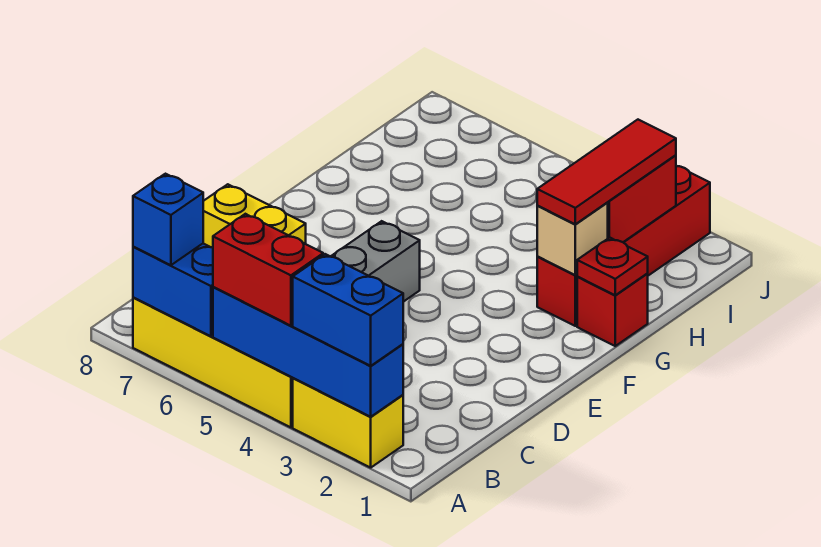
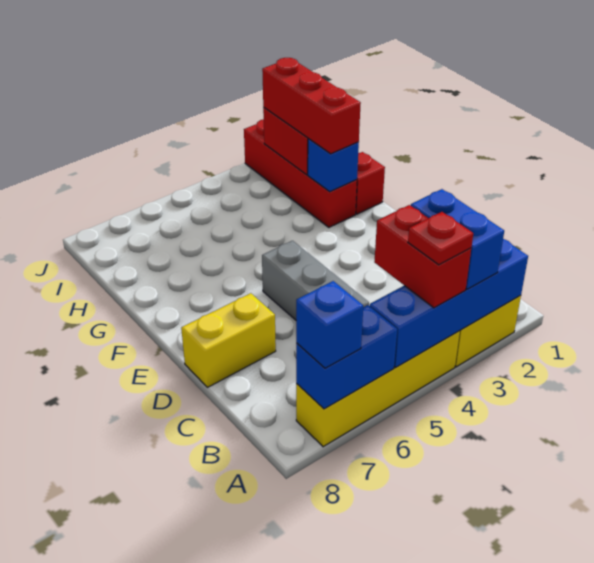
blue 1x2 brick [293,254,403,366] -> blue 1x2 brick turned to [411,189,504,289]
red 1x2 brick [213,214,323,326] -> red 1x2 brick turned to [374,205,471,308]
red 1x1 plate [577,237,648,295] -> red 1x1 plate moved to [408,212,473,265]
tan 1x1 brick [537,202,608,275] -> blue 1x1 brick [308,139,359,192]
red 1x3 tile [537,120,676,224] -> red 1x3 brick [262,58,361,154]

